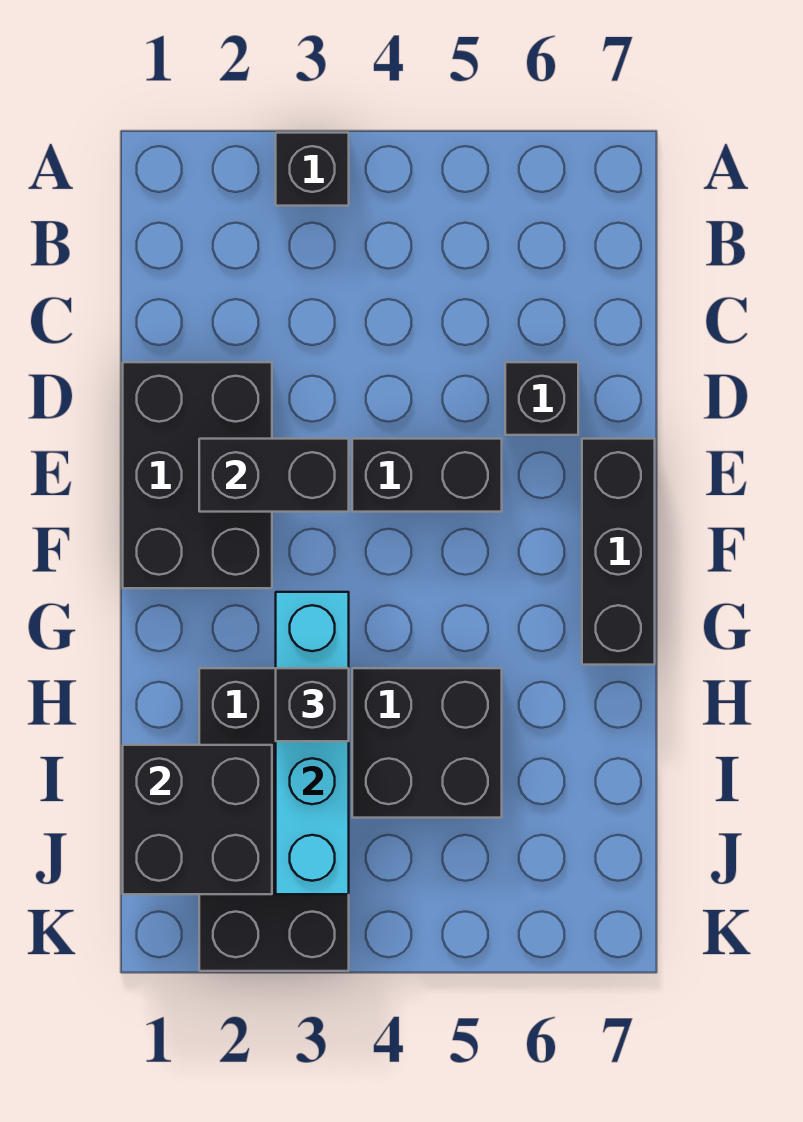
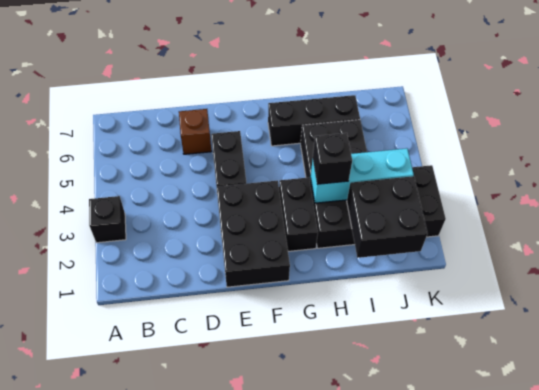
black 2x3 brick [123,362,272,588] -> black 2x3 brick turned to [217,181,290,287]
black 1x1 brick [505,362,578,435] -> brown 1x1 brick [179,109,211,154]
black 1x2 brick [199,439,349,512] -> black 1x2 brick moved to [279,177,318,251]
black 1x3 brick [582,439,655,665] -> black 1x3 brick moved to [268,95,360,146]
cyan 1x4 brick [276,592,349,894] -> cyan 1x3 brick [311,148,414,203]

